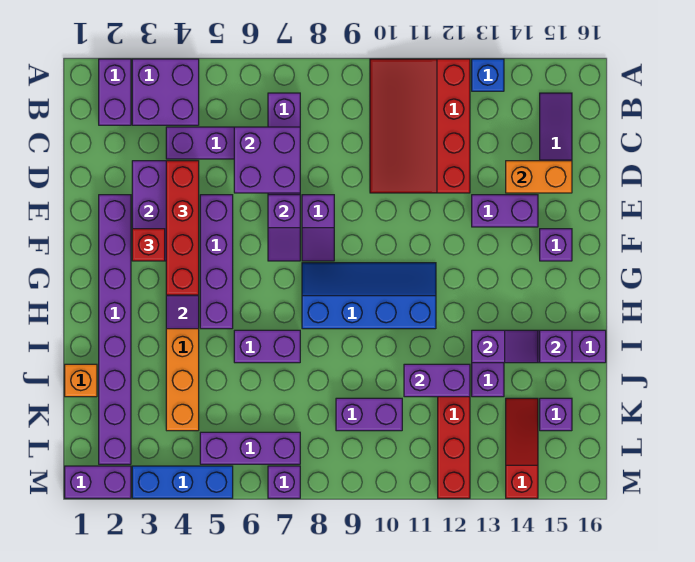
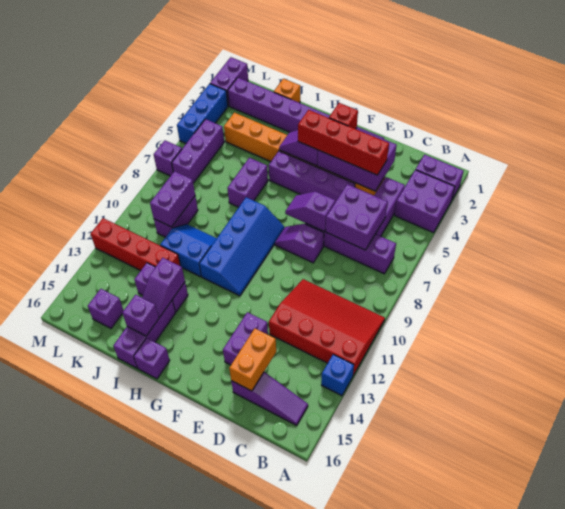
purple 1x1 brick [540,229,572,261] -> purple 1x1 brick moved to [134,338,170,379]
none -> blue 2x2 slope [160,224,217,277]
purple 1x2 brick [404,364,470,397] -> purple 1x2 brick moved to [150,171,195,227]
red 1x3 slope [506,398,538,498] -> none

